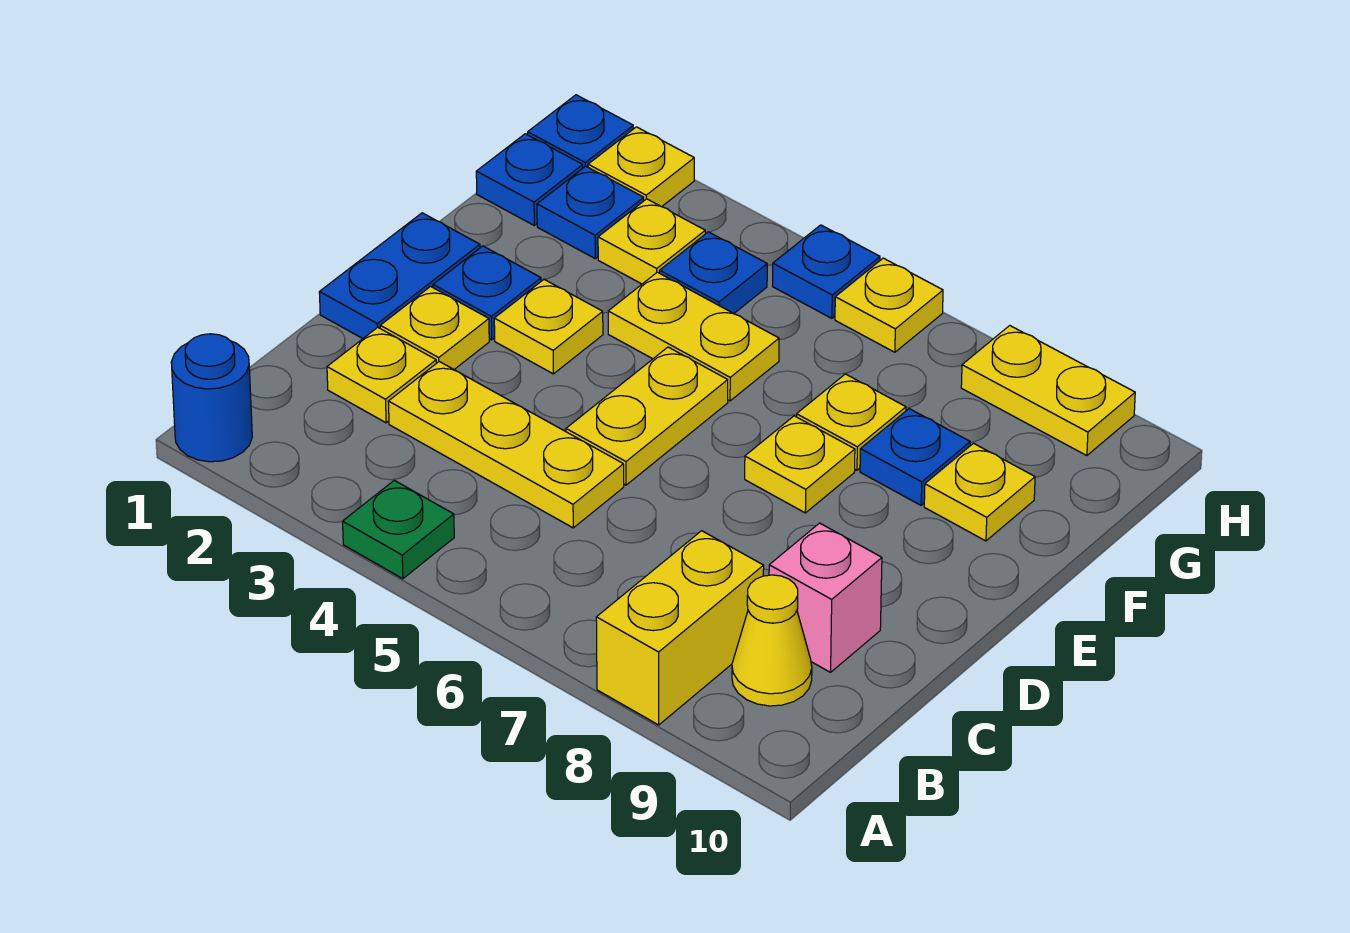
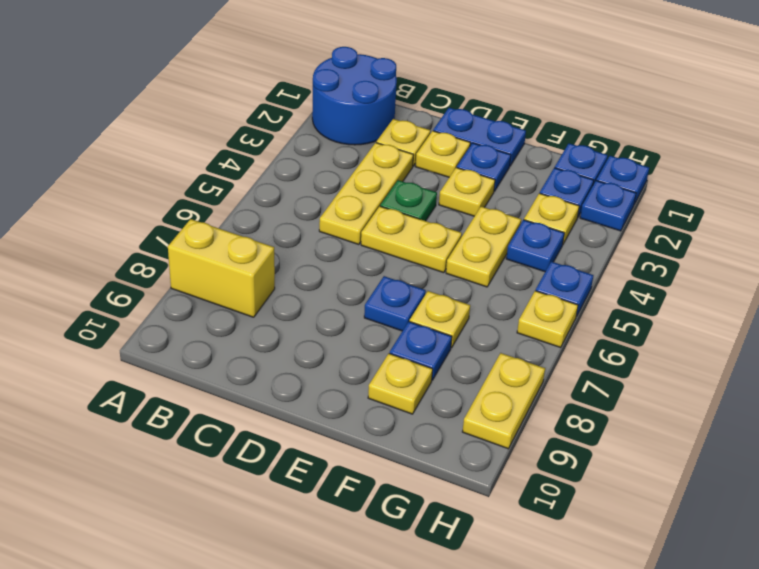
blue 1x1 round brick [171,334,252,462] -> blue 2x2 round brick [312,47,397,145]
green 1x1 plate [343,480,454,579] -> green 1x1 plate moved to [380,180,437,221]
yellow 1x1 cone [732,575,812,706] -> none
pink 1x1 brick [769,523,882,672] -> none
yellow 1x1 plate [745,416,855,513] -> blue 1x1 plate [364,276,426,331]
yellow 1x1 plate [588,127,694,207] -> blue 1x1 plate [580,181,636,231]

